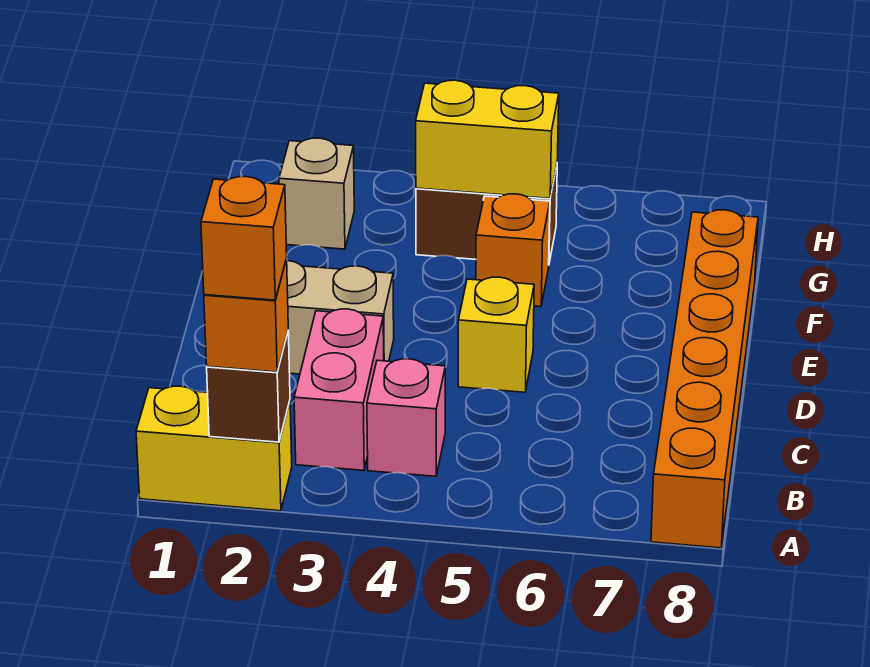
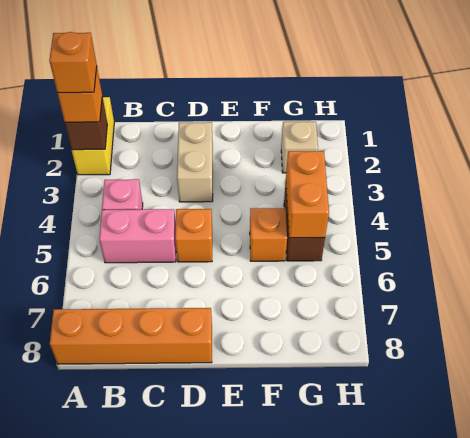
orange 1x6 brick [651,210,758,548] -> orange 1x4 brick [50,308,212,364]
pink 1x2 brick [294,309,384,470] -> pink 1x2 brick moved to [99,209,176,263]
yellow 1x1 brick [458,277,534,392] -> orange 1x1 brick [175,209,212,262]
yellow 1x2 brick [416,80,559,198] -> orange 1x2 brick [286,151,329,238]

